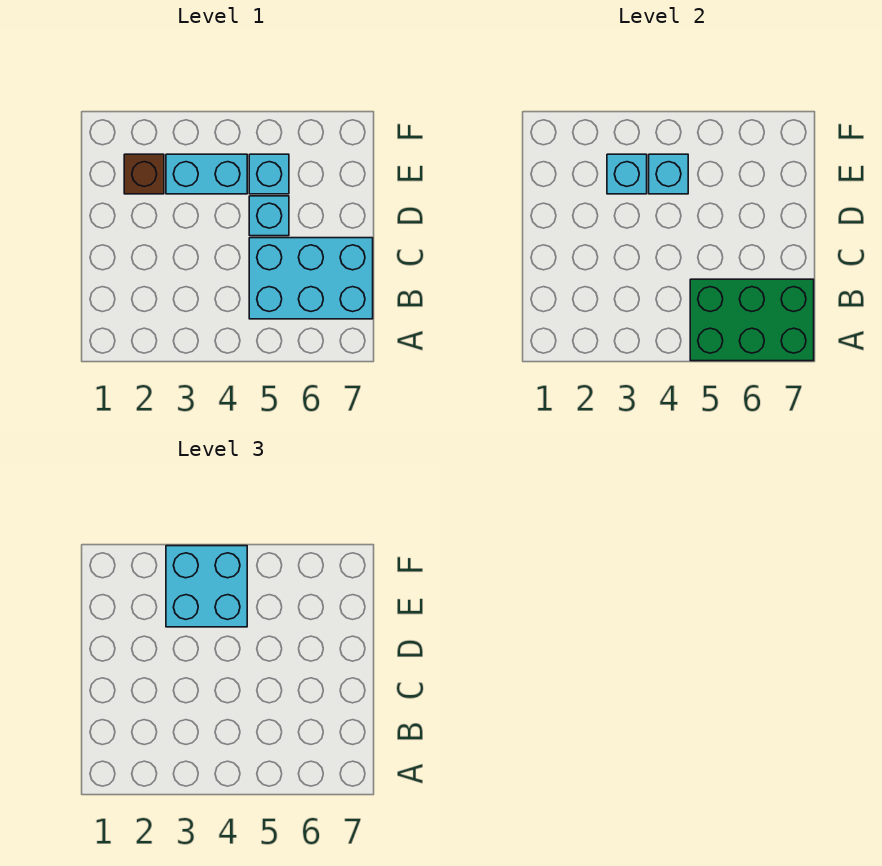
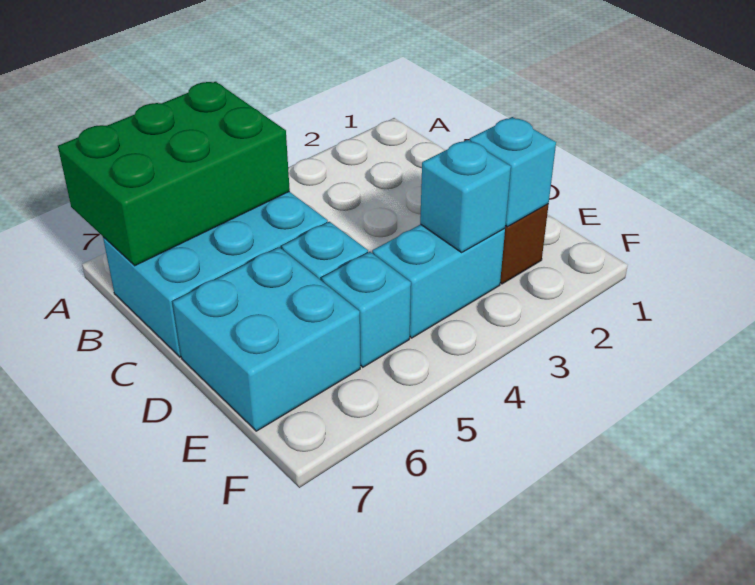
cyan 2x2 brick [166,546,247,627] -> cyan 2x2 brick moved to [173,247,360,431]
cyan 1x1 brick [649,154,688,194] -> cyan 1x1 brick moved to [469,117,556,227]

